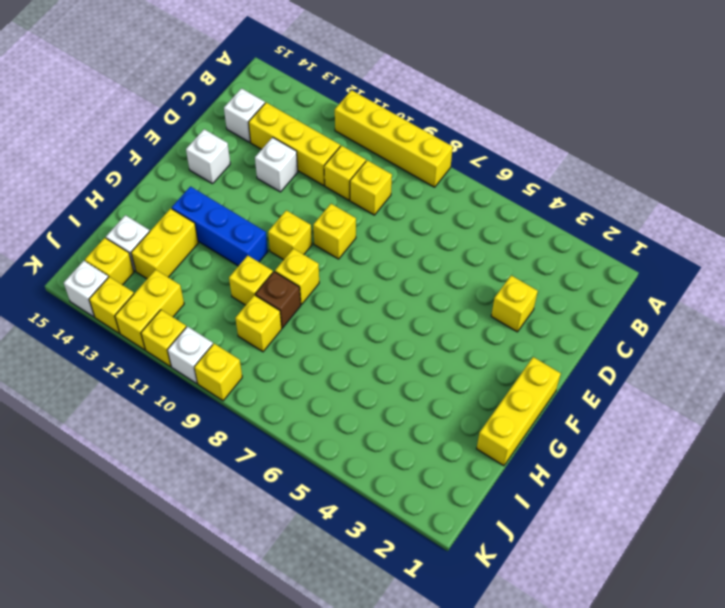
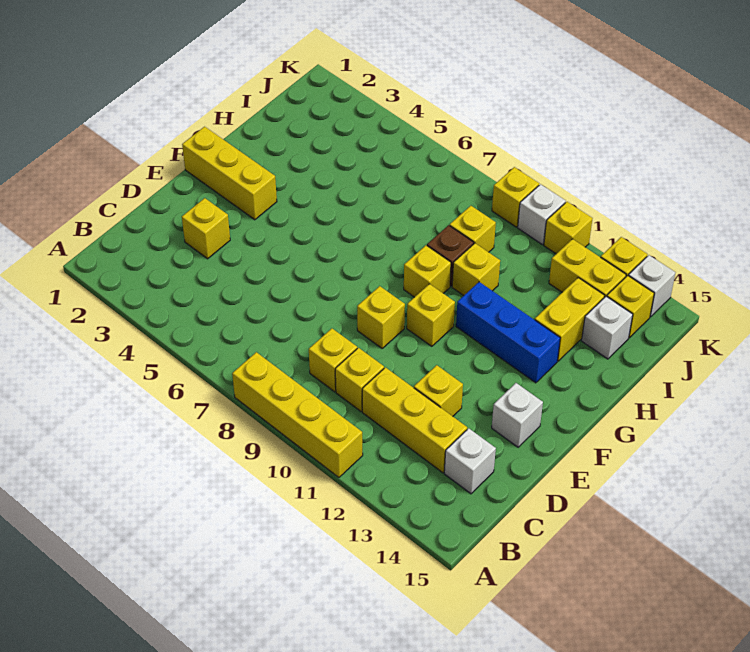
white 1x1 brick [255,137,298,192] -> yellow 1x1 brick [414,365,463,416]
yellow 1x3 brick [477,357,561,466] -> yellow 1x3 brick turned to [182,127,277,220]
yellow 1x2 brick [115,270,184,350] -> yellow 1x2 brick turned to [549,239,626,298]

